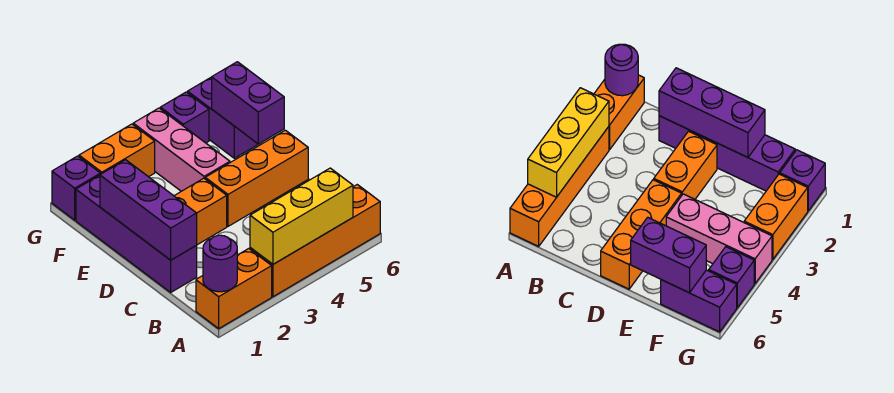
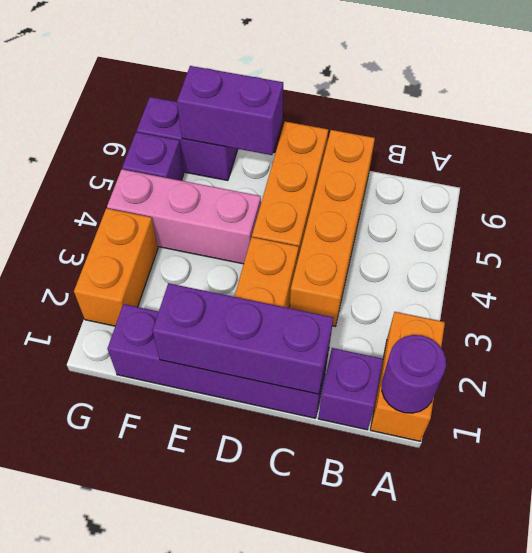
orange 1x4 brick [250,185,380,297] -> orange 1x4 brick moved to [290,130,375,326]
yellow 1x3 brick [250,168,353,264] -> none
purple 1x1 brick [52,156,101,220] -> purple 1x1 brick moved to [318,348,383,430]

